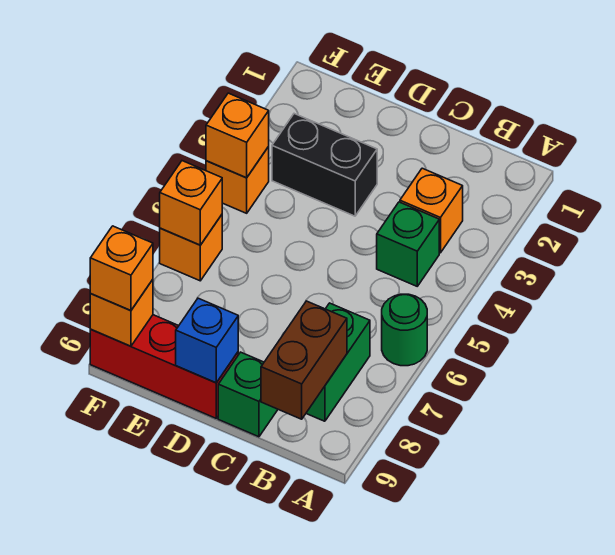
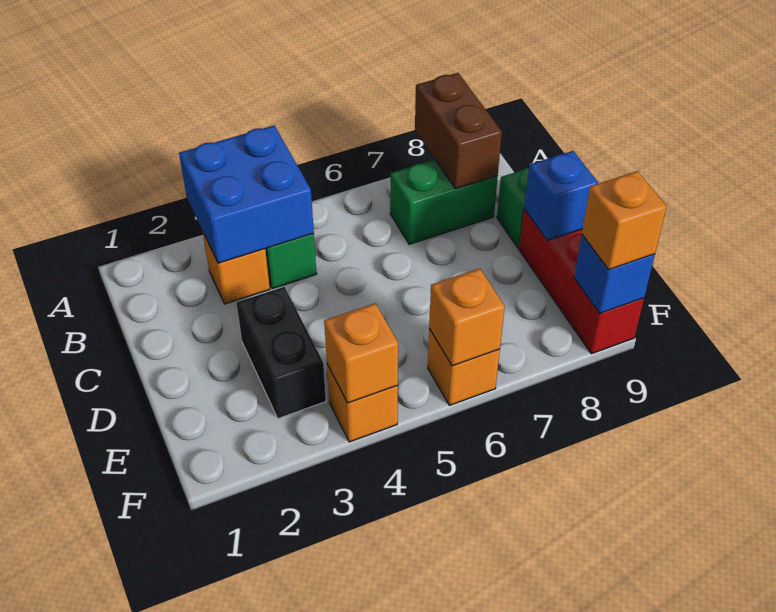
none -> blue 2x2 brick [179,126,314,263]
green 1x1 round brick [382,294,427,366] -> none
brown 1x2 brick [261,301,347,419] -> brown 1x2 brick turned to [415,73,502,189]
orange 1x1 brick [90,280,153,346] -> blue 1x1 brick [574,235,655,313]

